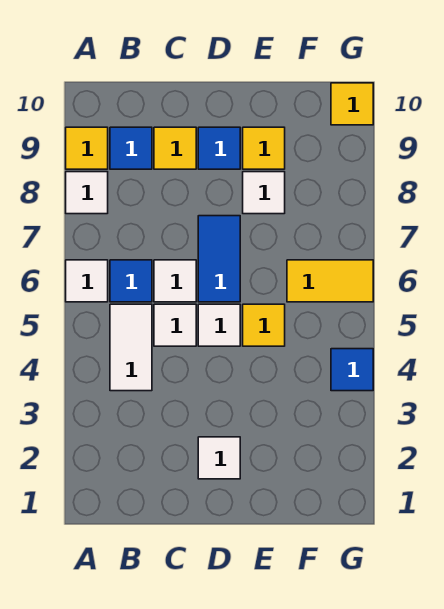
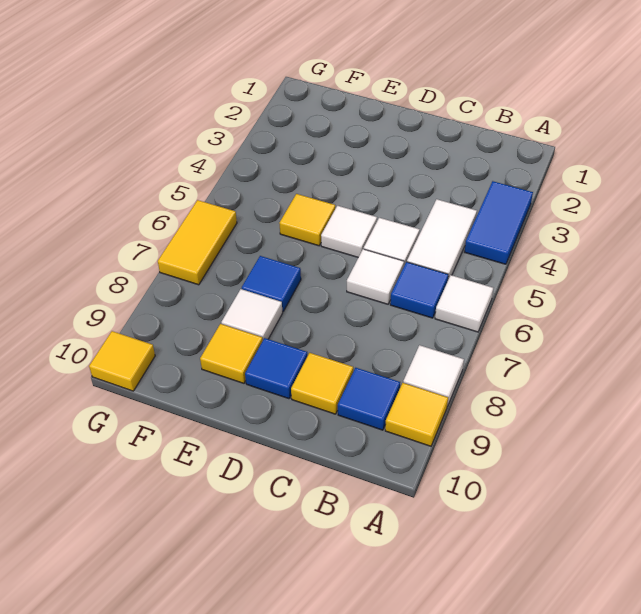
white 1x1 tile [198,437,240,479] -> none
blue 1x2 tile [198,216,240,302] -> blue 1x2 tile moved to [465,181,533,264]
yellow 1x2 tile [287,260,373,302] -> yellow 1x2 tile turned to [158,200,237,285]
blue 1x1 tile [331,349,373,391] -> blue 1x1 tile moved to [242,256,301,311]

